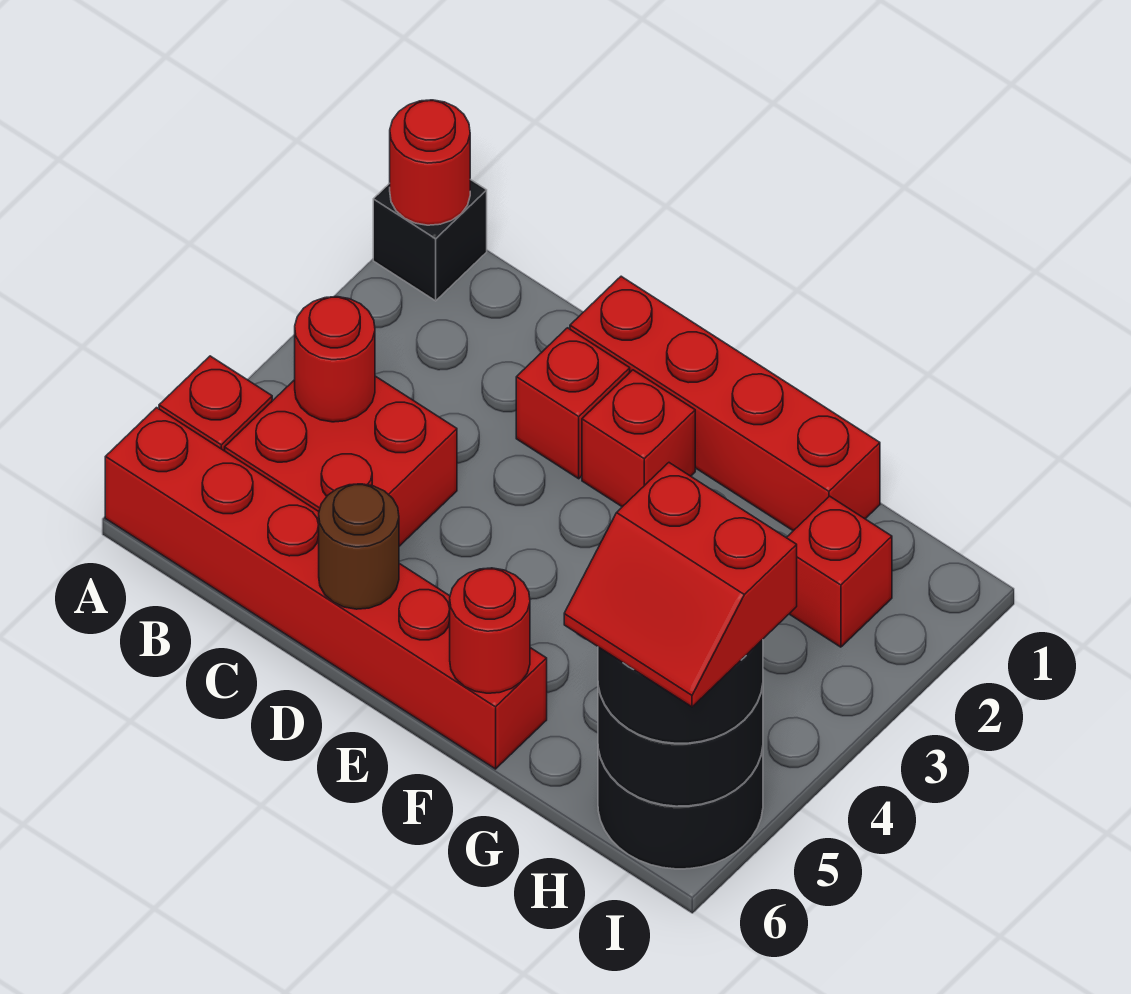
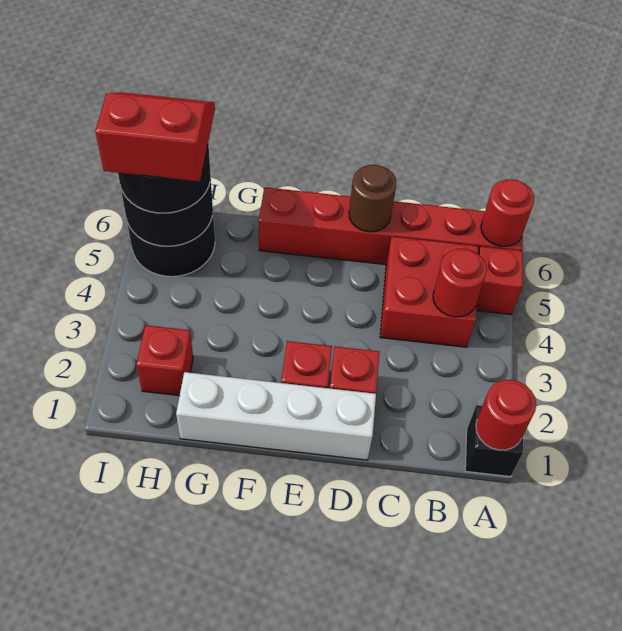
red 1x4 brick [570,276,880,531] -> white 1x4 brick [176,372,376,460]
red 1x1 round brick [450,568,530,693] -> red 1x1 round brick moved to [481,180,534,246]

